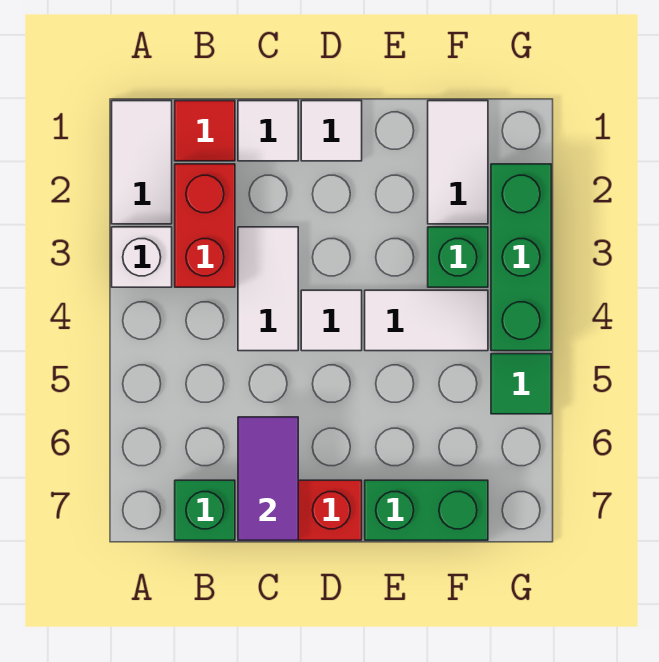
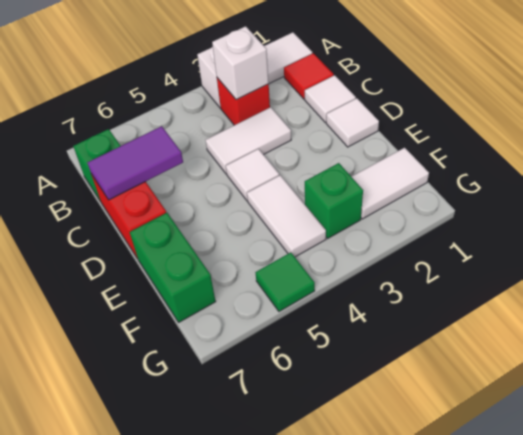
red 1x2 brick [175,164,235,287] -> red 1x1 brick [217,78,270,125]
none -> white 1x1 brick [212,26,269,100]
green 1x3 brick [491,164,551,351] -> none

